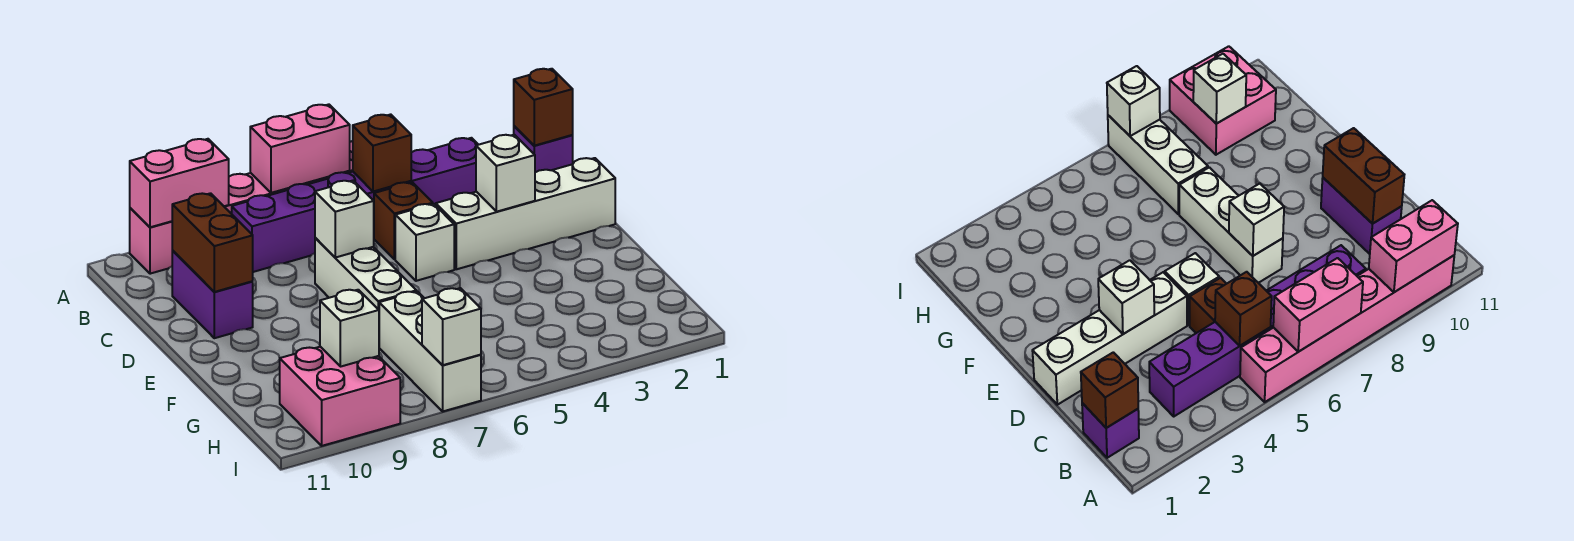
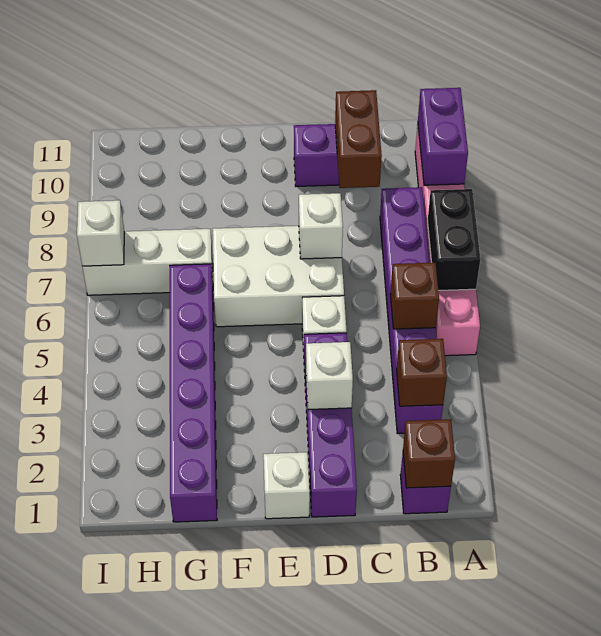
pink 1x2 brick [250,104,350,193] -> black 1x2 brick [428,189,480,291]
pink 1x2 brick [130,139,229,227] -> purple 1x2 brick [418,88,468,185]
brown 1x1 brick [374,182,433,259] -> brown 1x1 brick moved to [397,339,447,406]
brown 1x2 brick [172,193,253,292] -> brown 1x2 brick turned to [335,90,382,188]
white 1x4 brick [436,158,615,269] -> purple 1x4 brick [304,333,357,517]
white 1x3 brick [315,238,417,310] -> white 2x3 brick [213,226,344,327]
none -> purple 1x6 brick [170,264,217,522]
pink 2x2 brick [280,347,400,446] -> none
white 1x1 brick [320,290,379,367] -> white 1x1 brick moved to [263,452,310,519]

